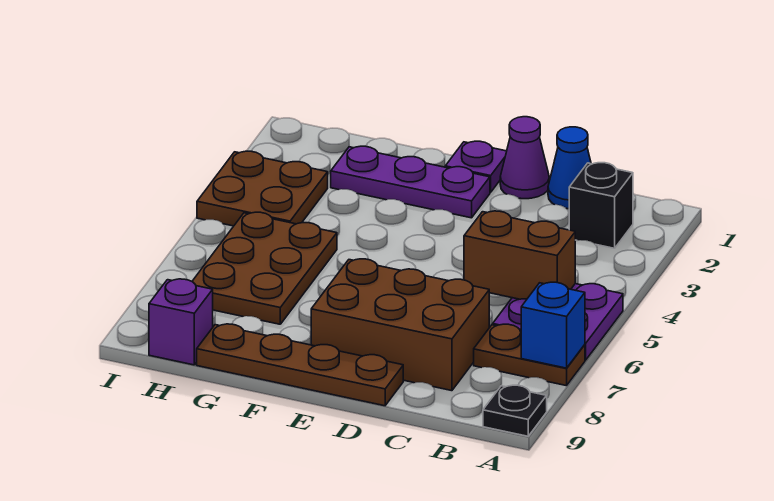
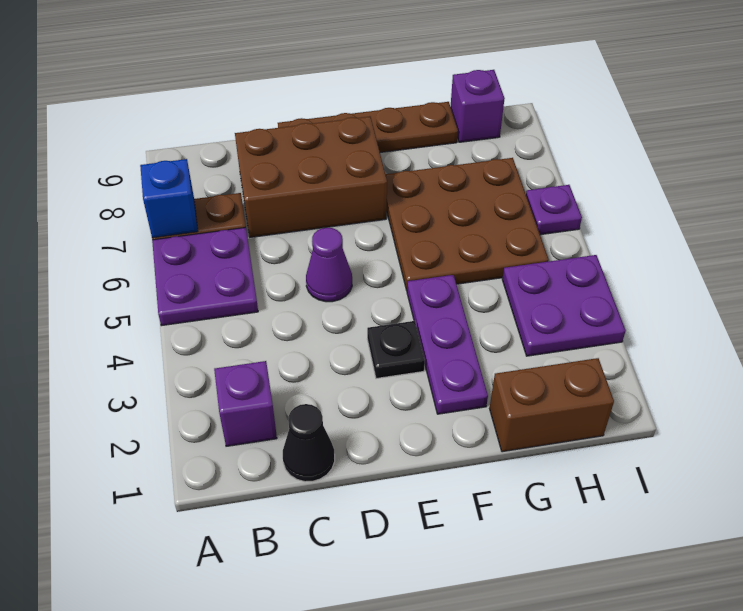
black 1x1 plate [483,385,547,436] -> black 1x1 plate moved to [367,321,425,379]
black 1x1 brick [569,163,633,248] -> purple 1x1 brick [214,361,277,446]
brown 1x2 brick [464,211,575,299] -> brown 1x2 brick moved to [490,358,614,452]
blue 1x1 cone [548,127,591,209] -> black 1x1 cone [283,404,335,482]
purple 1x1 cone [500,117,549,199] -> purple 1x1 cone moved to [306,228,352,302]
purple 1x1 plate [445,141,507,192] -> purple 1x1 plate moved to [526,185,582,235]
purple 1x3 plate [331,146,490,218] -> purple 1x3 plate turned to [407,275,488,414]
brown 2x3 plate [192,212,337,324] -> brown 3x3 plate [385,158,549,290]
brown 2x2 plate [197,151,328,226] -> purple 2x2 plate [502,255,626,356]

